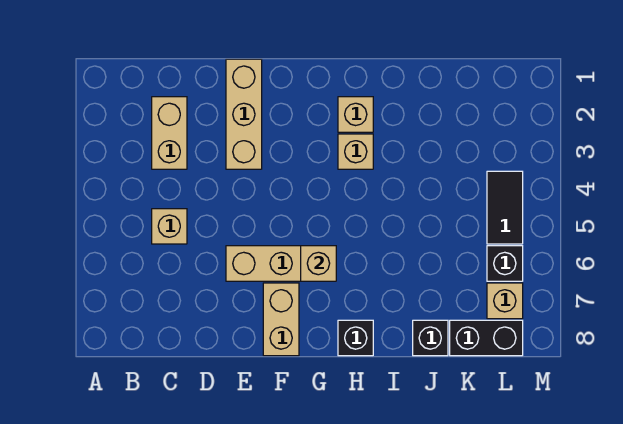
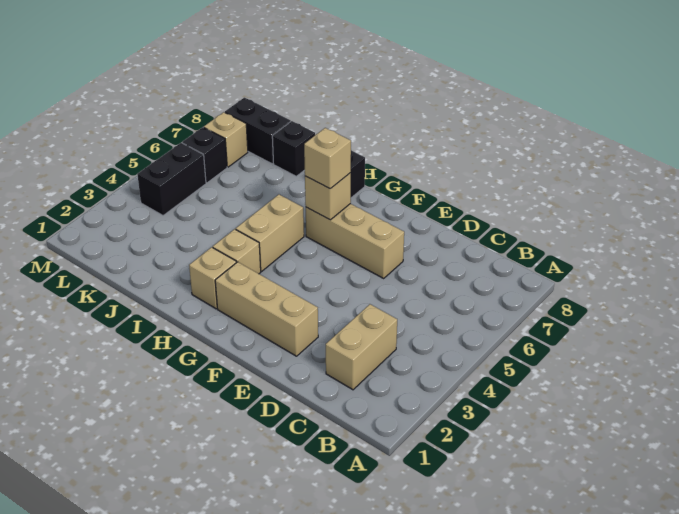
tan 1x1 brick [152,209,187,244] -> tan 1x1 brick moved to [304,128,351,189]
tan 1x3 brick [226,59,262,169] -> tan 1x3 brick turned to [215,262,318,356]
tan 1x2 brick [263,283,299,356] -> tan 1x2 brick moved to [236,195,304,271]
black 1x2 tile [487,171,523,244] -> black 1x2 brick [137,143,206,216]

